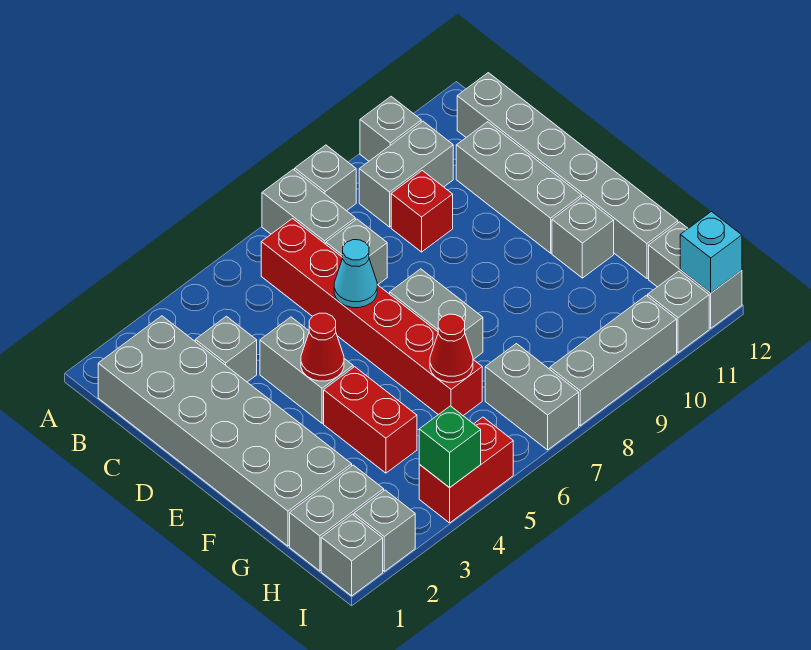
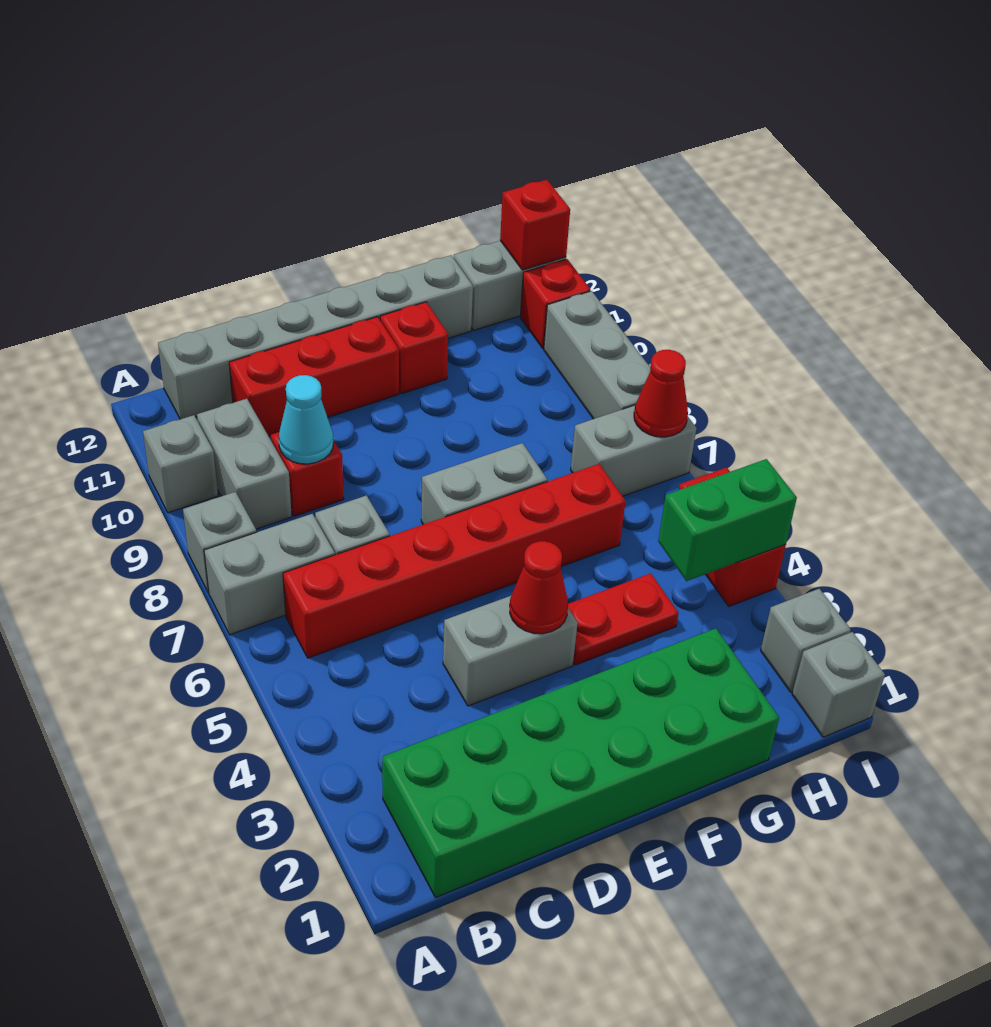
grey 2x6 brick [98,316,352,546] -> green 2x6 brick [382,628,779,898]
grey 1x1 brick [195,316,257,382] -> none
grey 1x3 brick [456,122,582,253] -> red 1x3 brick [229,317,399,436]
cyan 1x1 cone [334,240,377,308] -> cyan 1x1 cone moved to [279,375,333,464]
red 1x2 brick [324,367,417,473] -> red 1x2 plate [568,573,678,665]
grey 1x1 brick [552,197,614,278] -> red 1x1 brick [380,302,448,394]
red 1x1 cone [430,314,473,382] -> red 1x1 cone moved to [634,350,688,437]
grey 1x2 brick [290,465,384,571] -> none
green 1x1 brick [419,406,481,488] -> green 1x2 brick [658,459,797,581]
grey 1x1 brick [648,271,709,353] -> red 1x1 brick [520,259,591,348]
cyan 1x1 brick [680,212,742,293] -> red 1x1 brick [500,180,570,270]

